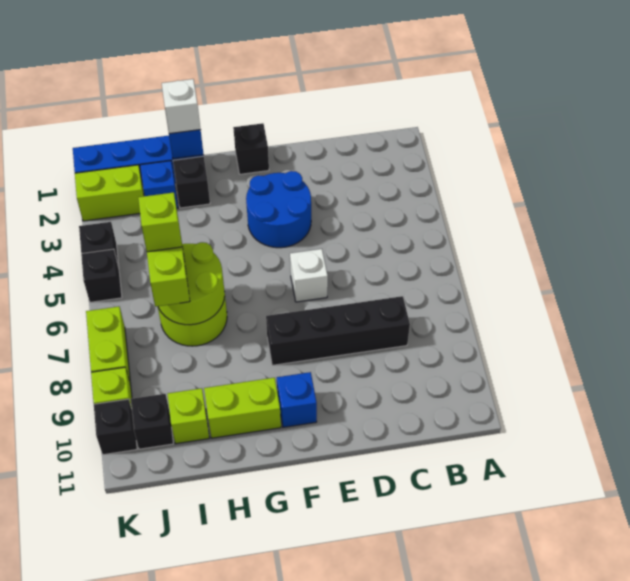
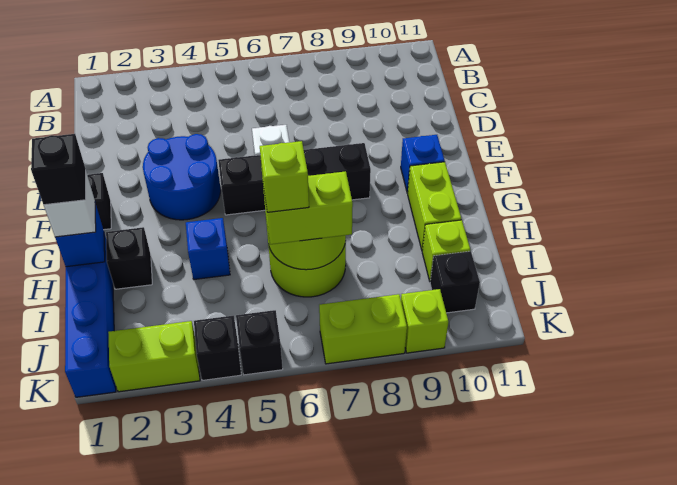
black 1x4 brick [266,296,410,365] -> black 1x4 brick turned to [218,143,371,215]
blue 1x1 brick [140,161,178,208] -> blue 1x1 brick moved to [186,218,230,279]
lime 1x2 brick [75,165,144,221] -> lime 1x2 brick turned to [108,321,200,392]
black 1x1 brick [94,399,137,455] -> black 1x1 brick moved to [31,134,86,205]

